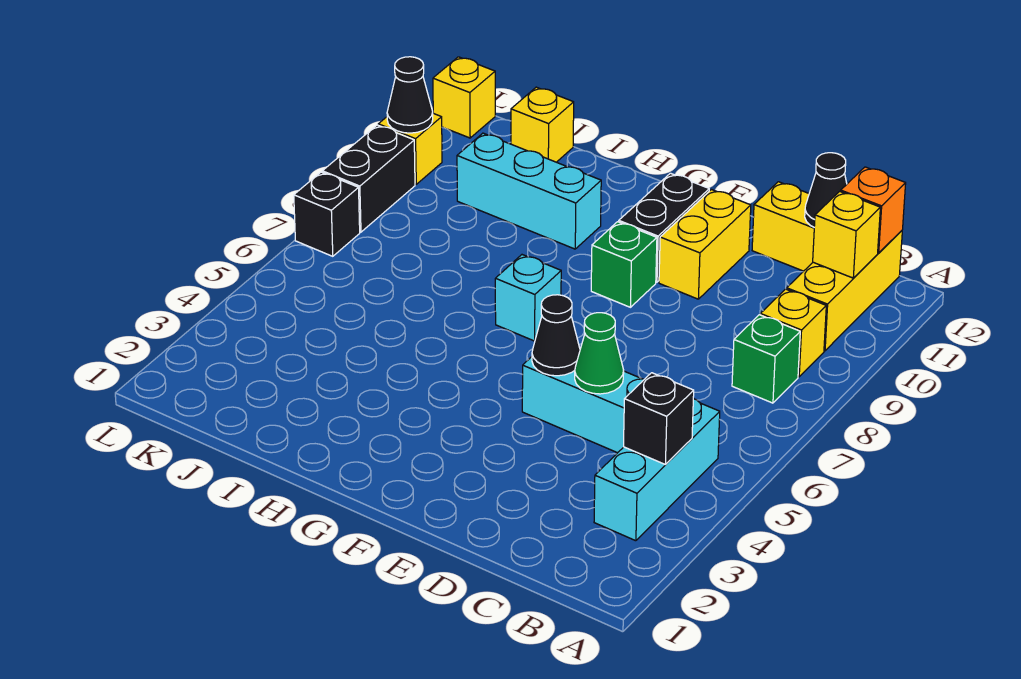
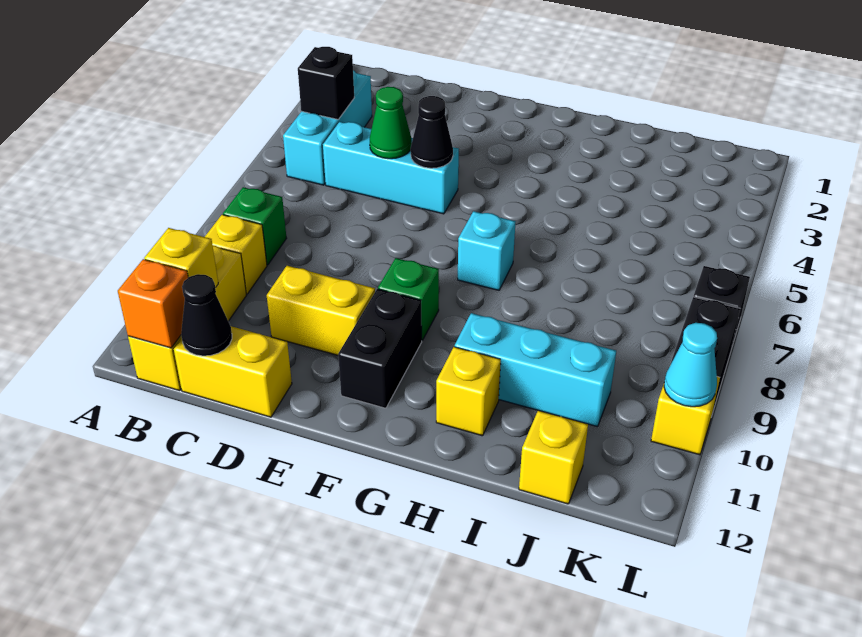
yellow 1x2 brick [659,190,751,299] -> yellow 1x2 brick turned to [267,266,375,355]
black 1x1 cone [387,57,433,133] -> cyan 1x1 cone [664,323,717,407]
yellow 1x1 brick [433,57,495,138] -> yellow 1x1 brick moved to [436,347,501,436]

